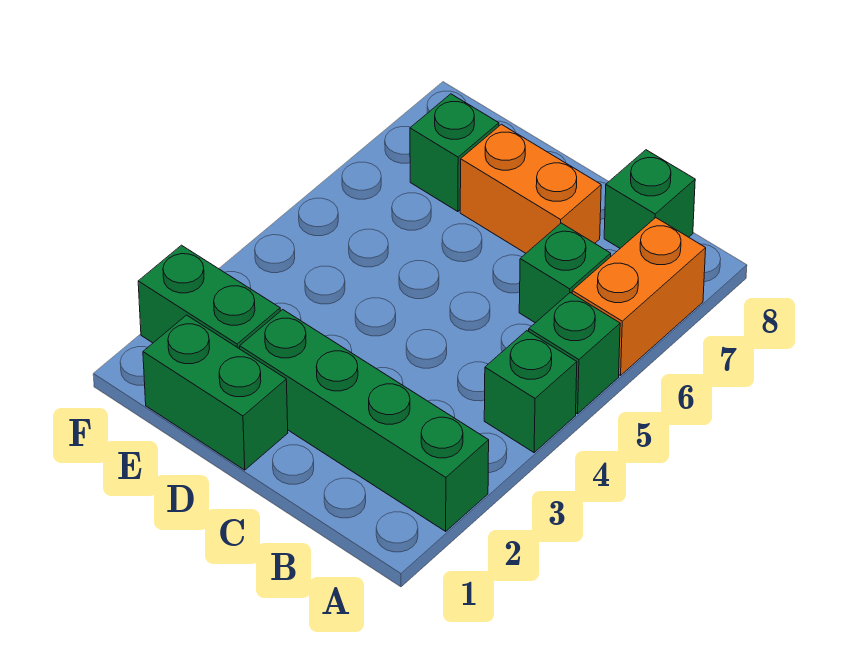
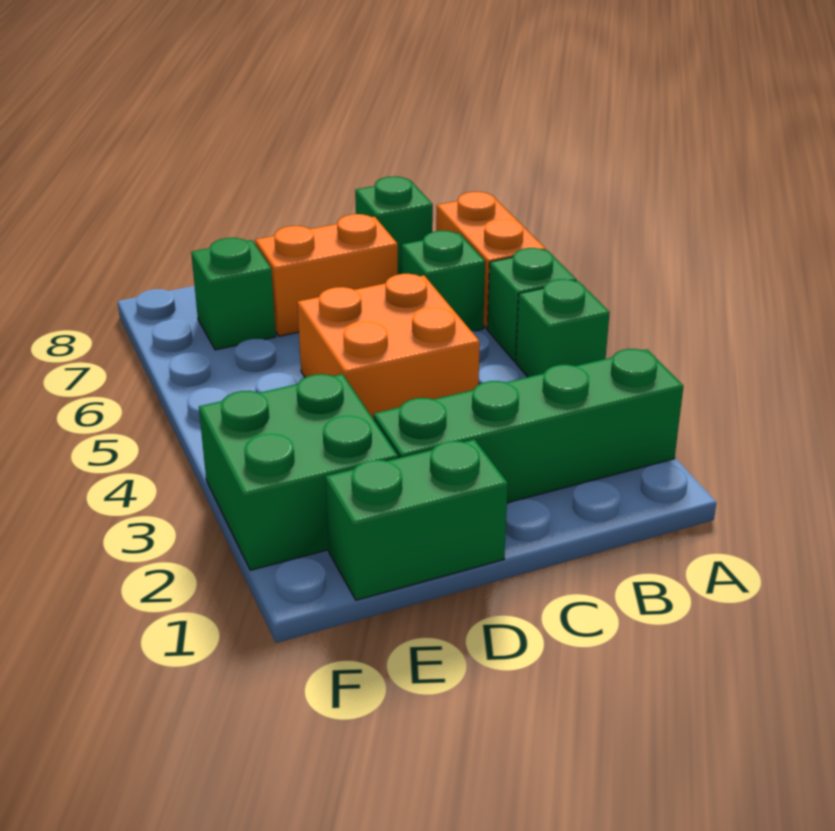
none -> orange 2x2 brick [297,274,480,419]
green 1x2 brick [138,245,280,349] -> green 2x2 brick [199,374,398,570]

